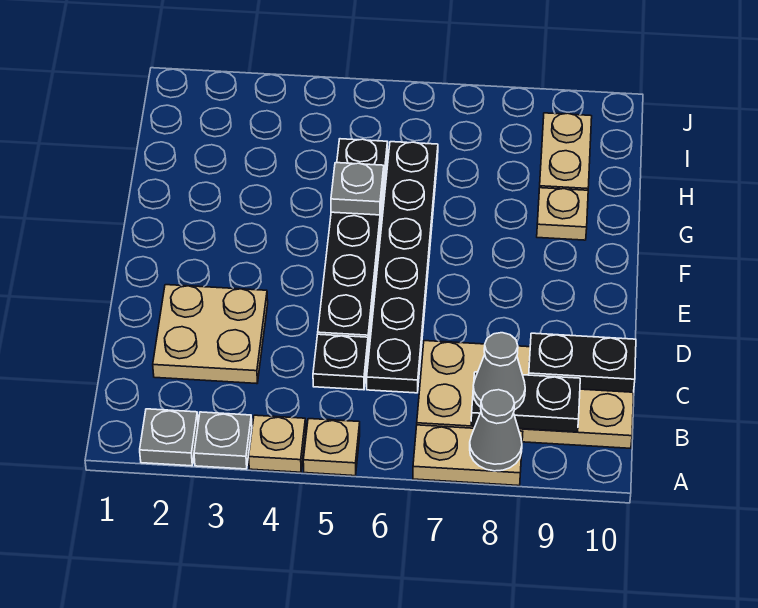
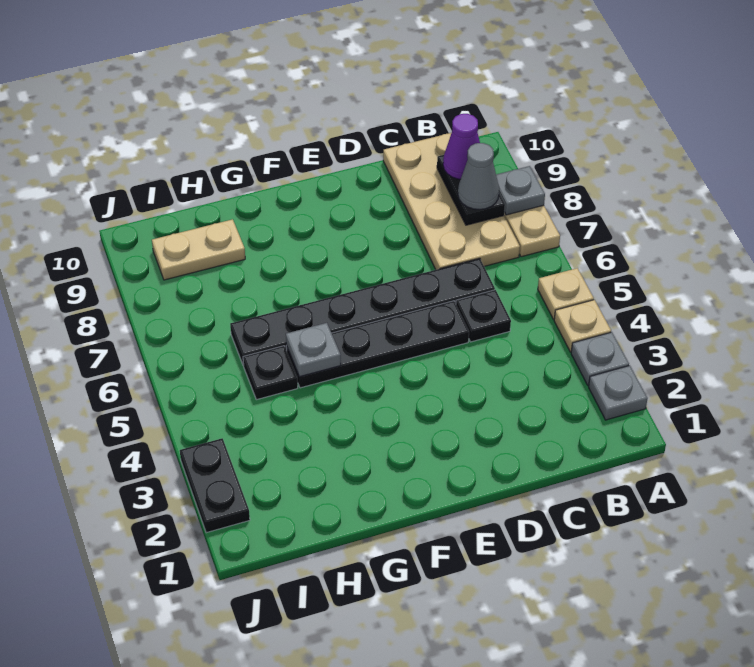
grey 1x1 cone [470,390,522,471] -> grey 1x1 plate [496,166,545,215]
none -> purple 1x1 cone [443,114,480,179]
tan 2x2 plate [153,285,268,384] -> none
black 1x2 plate [529,333,636,392] -> black 1x2 plate moved to [180,438,250,533]
tan 1x1 plate [537,188,588,240] -> none

